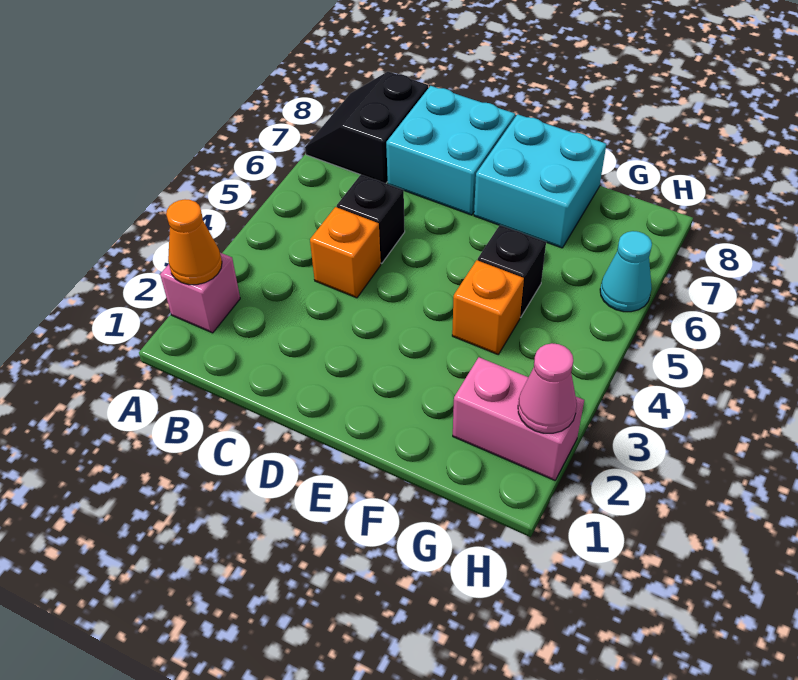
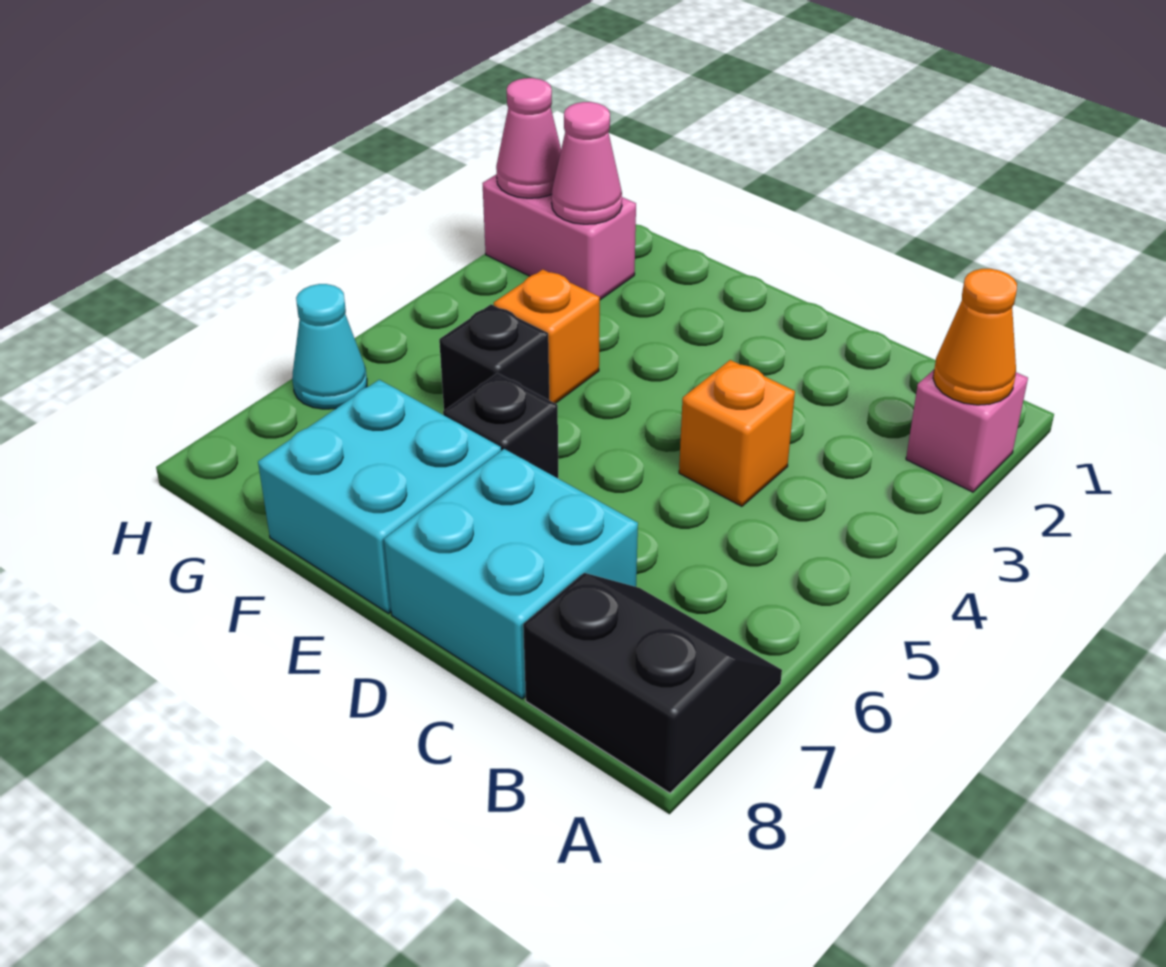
black 2x2 slope [305,72,428,183] -> black 2x2 slope turned to [523,573,782,793]
black 1x1 brick [337,175,405,263] -> black 1x1 brick moved to [443,373,558,478]
none -> pink 1x1 cone [552,102,622,224]

